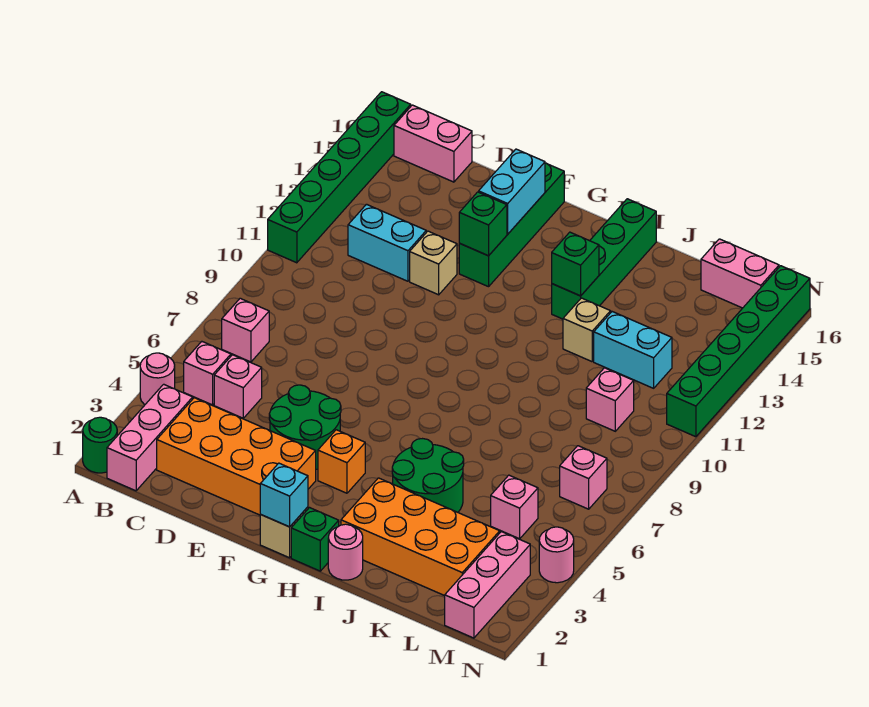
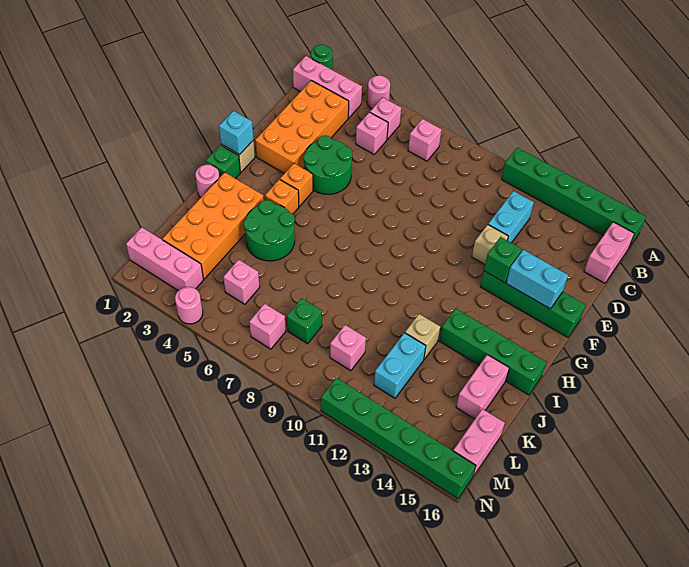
none -> orange 1x1 brick [265,179,299,214]
green 1x1 brick [552,232,599,296] -> green 1x1 brick moved to [287,298,322,344]
none -> pink 1x2 brick [456,355,509,419]

